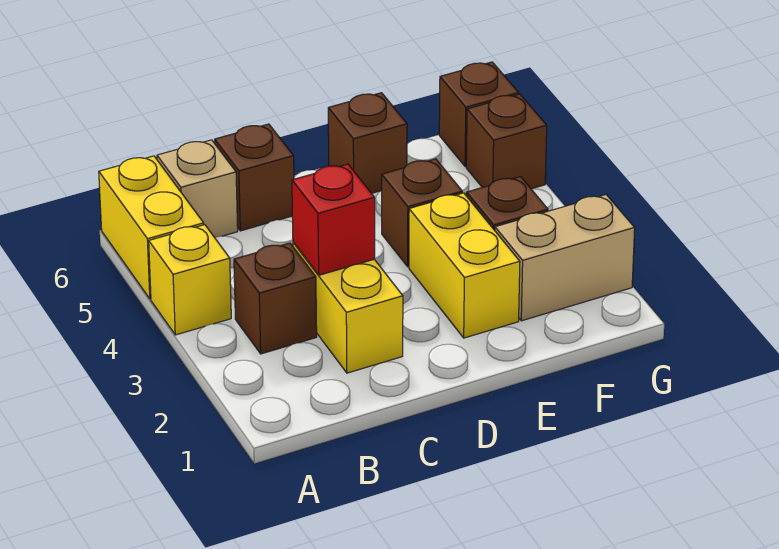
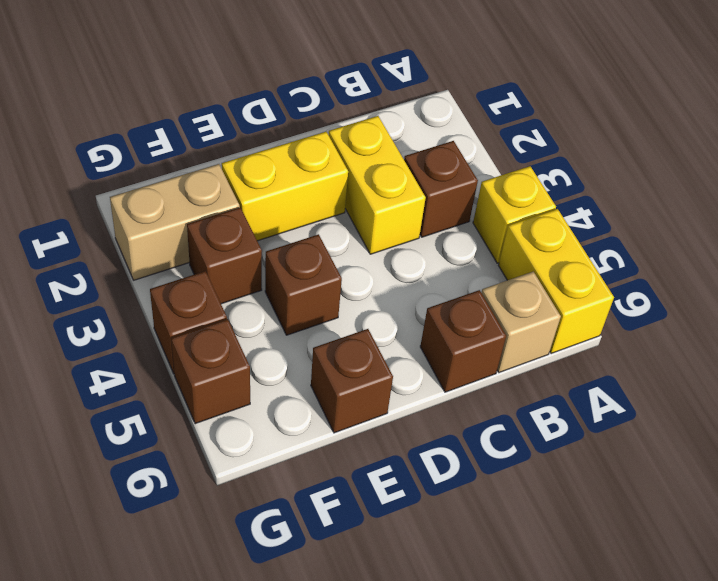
red 1x1 brick [292,164,375,275] -> none
yellow 1x2 brick [409,193,520,338] -> yellow 1x2 brick turned to [222,132,348,241]
brown 1x1 brick [439,62,519,167] -> brown 1x1 brick moved to [150,271,227,373]

